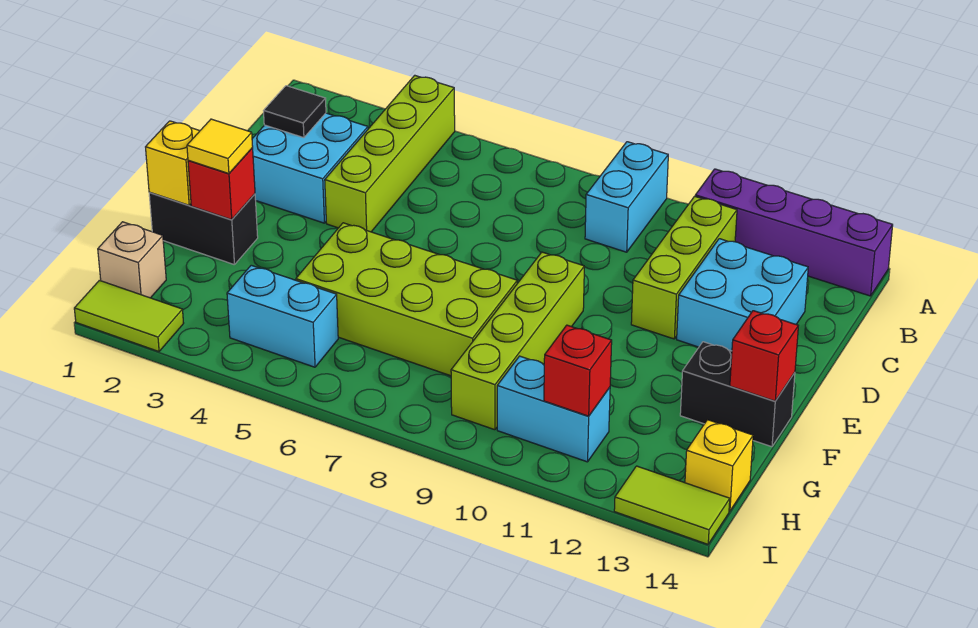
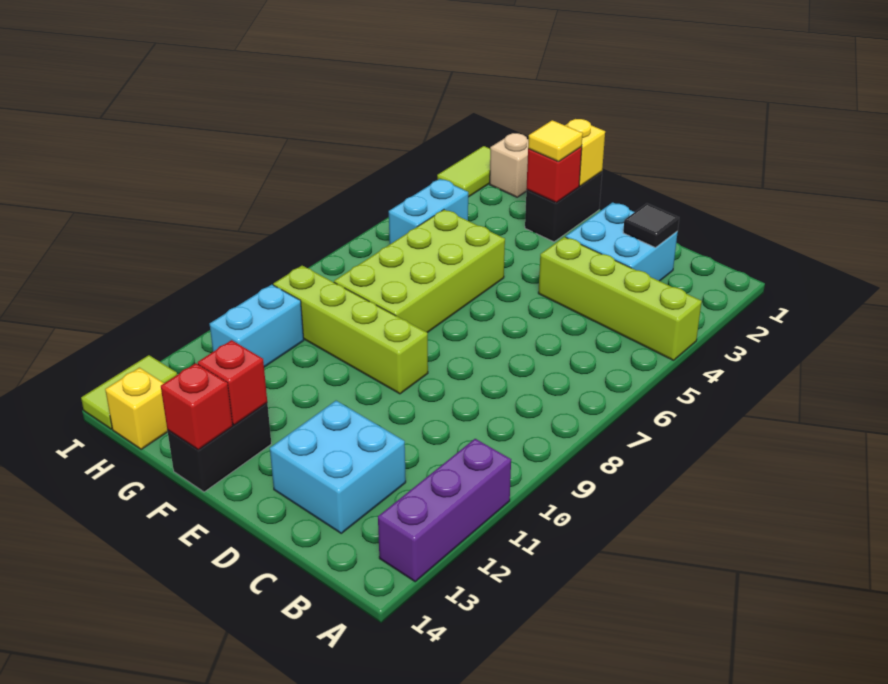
cyan 1x2 brick [585,142,668,252] -> none
purple 1x4 brick [695,169,893,296] -> purple 1x3 brick [378,439,511,582]
lime 1x3 brick [631,196,737,339] -> none
red 1x1 brick [544,325,612,416] -> red 1x1 brick moved to [198,340,267,425]

